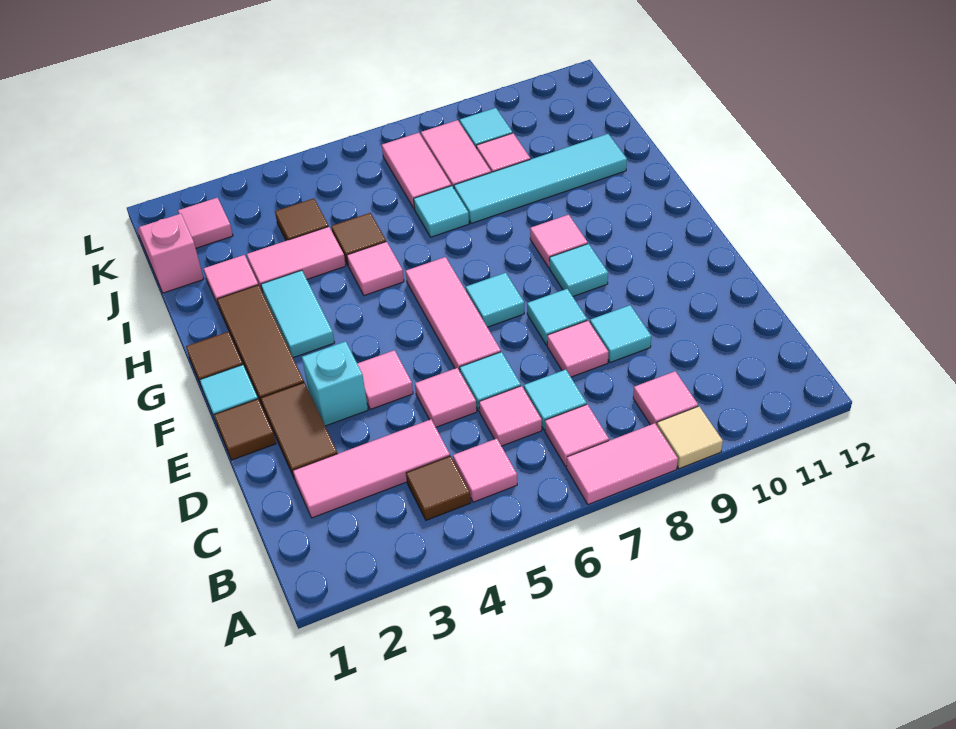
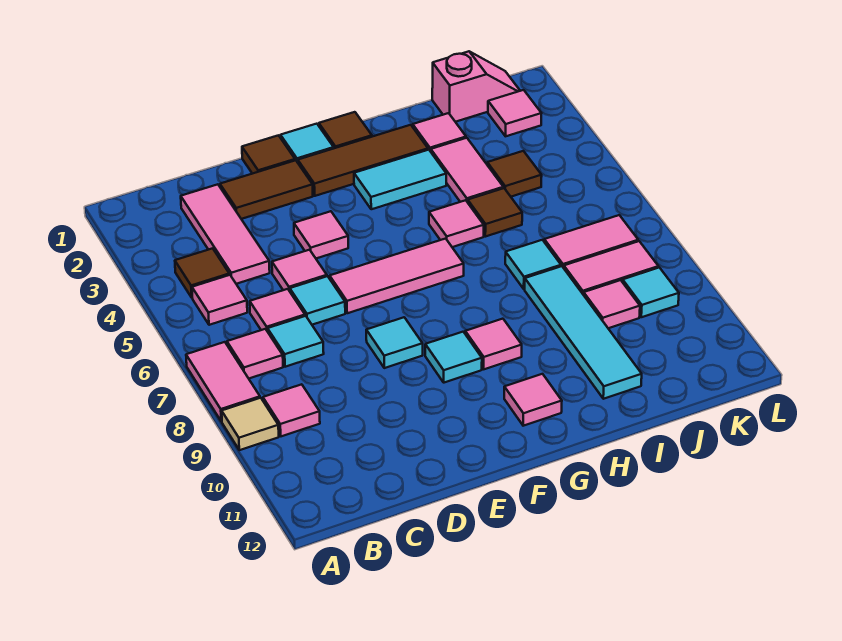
pink 1x1 tile [547,320,608,377] -> pink 1x1 tile moved to [504,374,562,426]
cyan 1x1 tile [590,305,651,363] -> none
cyan 1x1 brick [302,341,368,426] -> none
cyan 1x1 tile [466,273,524,327] -> none

